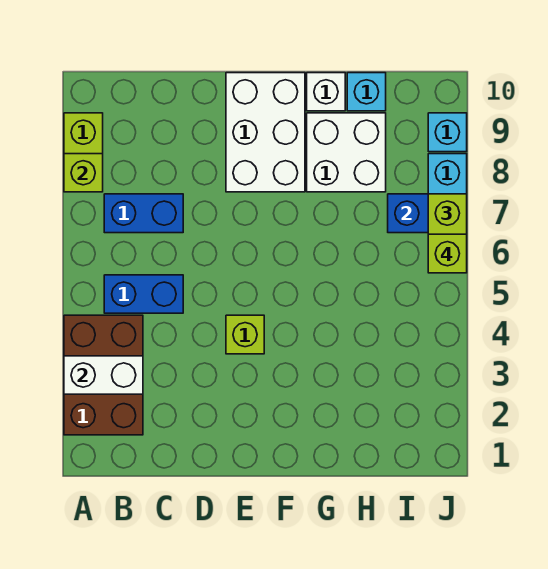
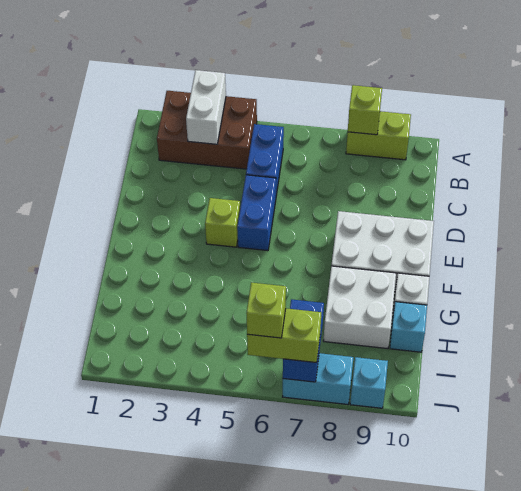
blue 1x2 brick [104,194,183,233] -> blue 1x2 brick moved to [237,175,276,251]

